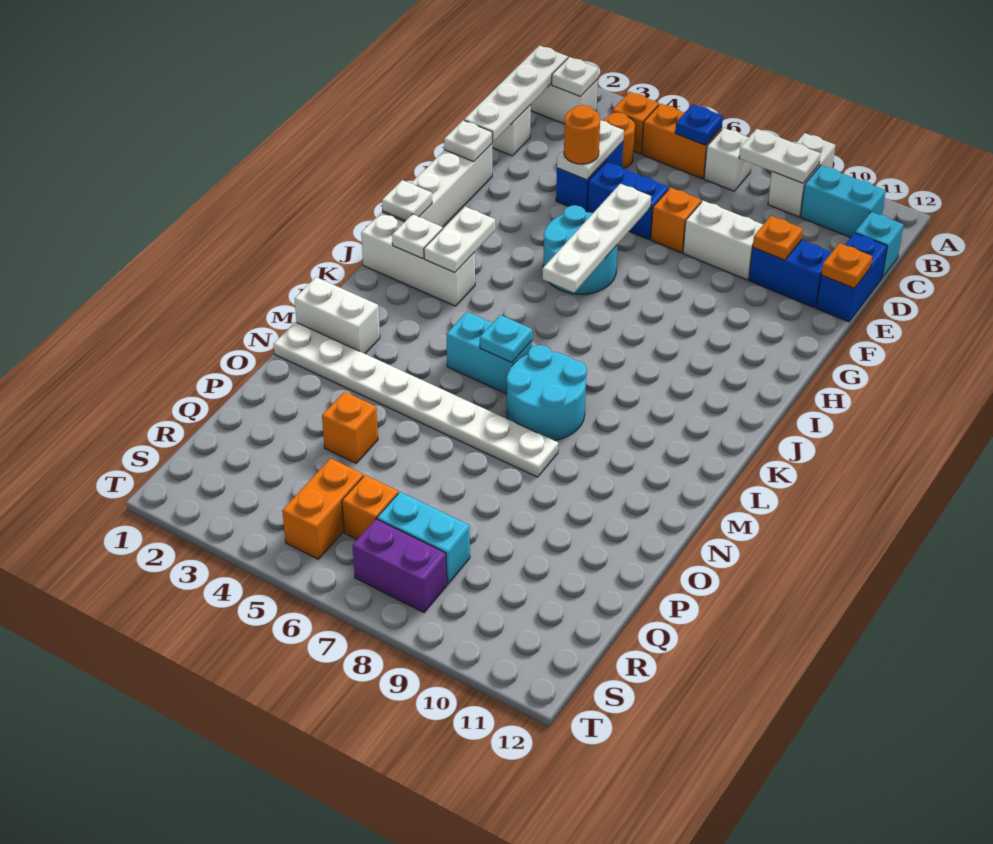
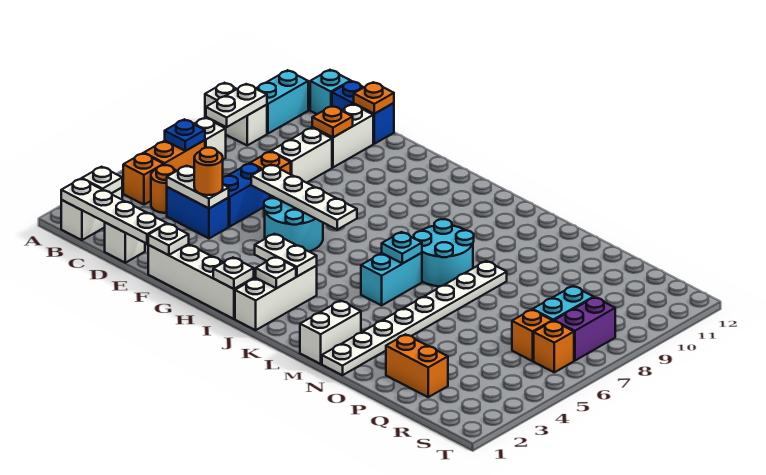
blue 1x2 brick [749,240,832,308] -> white 1x2 brick [312,104,373,167]
orange 1x1 brick [322,392,378,463] -> orange 1x1 brick moved to [534,321,574,372]
orange 1x2 brick [282,458,363,559] -> orange 1x2 brick moved to [386,334,448,397]

